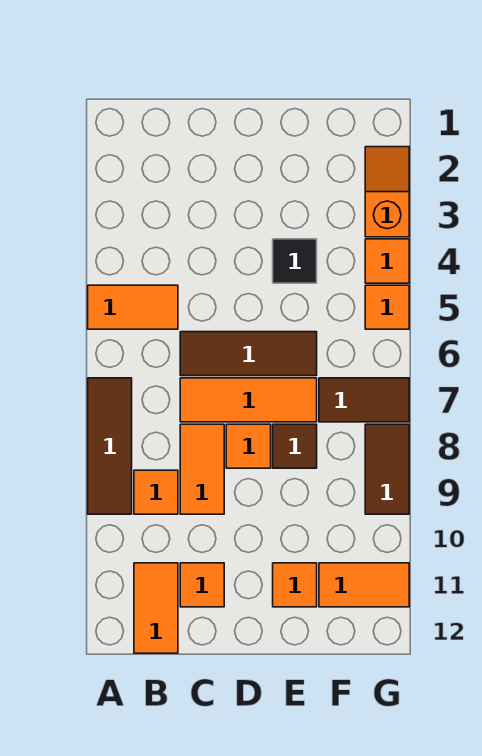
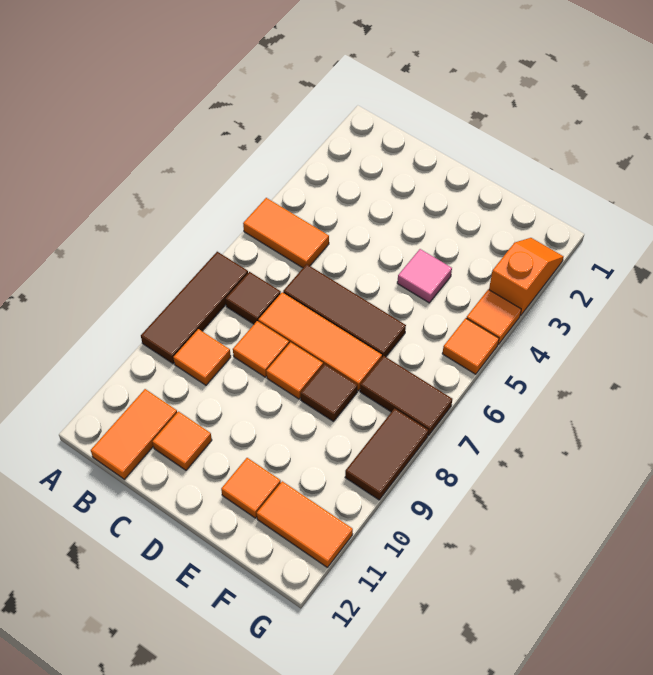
none -> brown 1x1 tile [226,272,281,324]
orange 1x2 tile [180,424,224,514] -> orange 1x1 tile [233,321,289,377]
black 1x1 tile [273,239,317,283] -> pink 1x1 tile [397,249,452,303]

